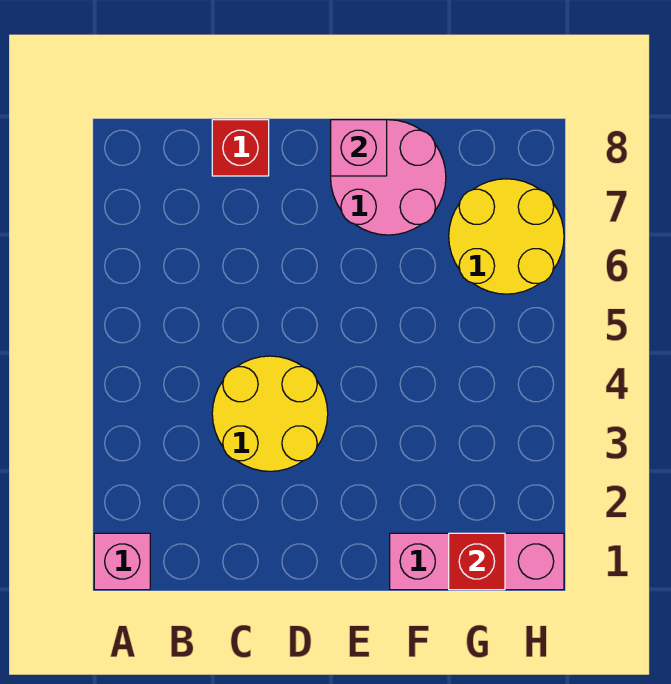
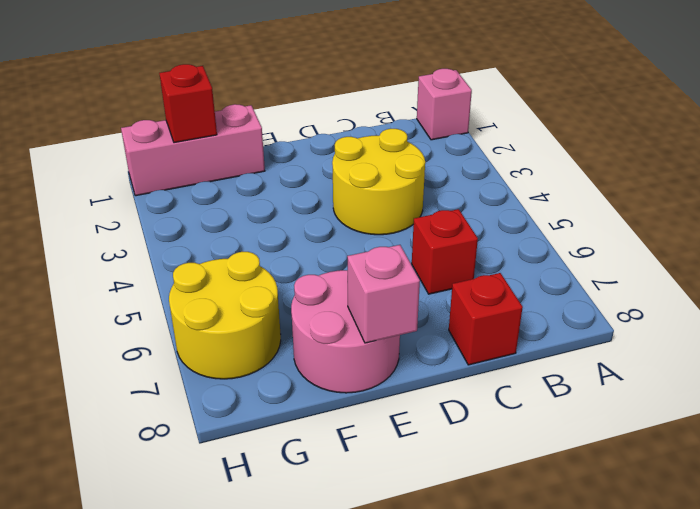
none -> red 1x1 brick [412,209,478,294]

